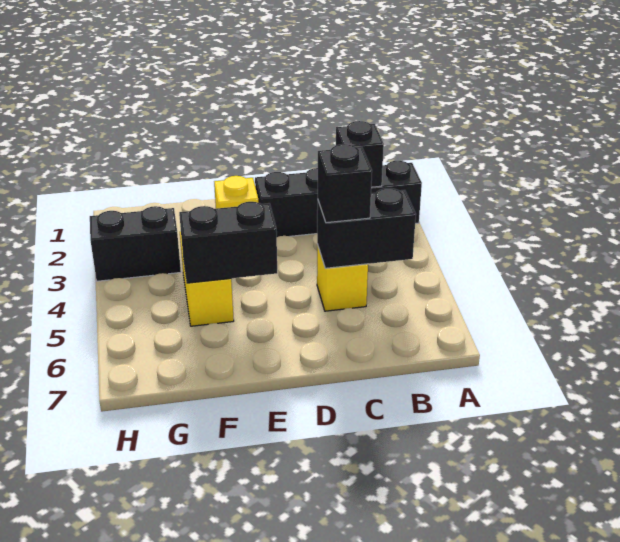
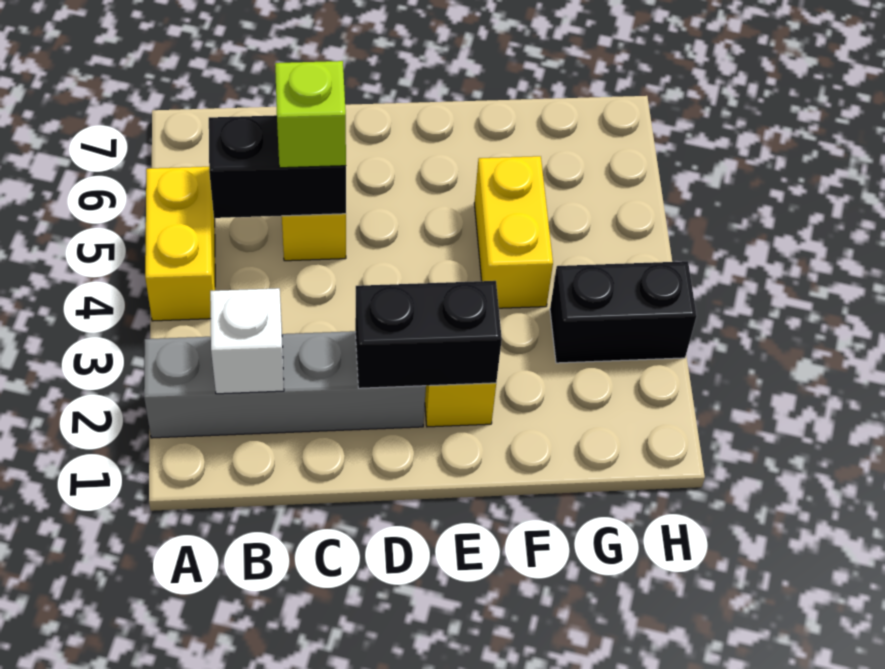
black 1x4 brick [255,161,422,237] -> grey 1x4 brick [144,331,426,438]
none -> yellow 1x2 brick [145,167,215,321]
black 1x1 brick [336,121,384,187] -> white 1x1 brick [210,288,284,394]
black 1x1 brick [318,144,372,223] -> lime 1x1 brick [275,61,346,168]
black 1x2 brick [179,202,277,283] -> black 1x2 brick moved to [355,281,502,388]

